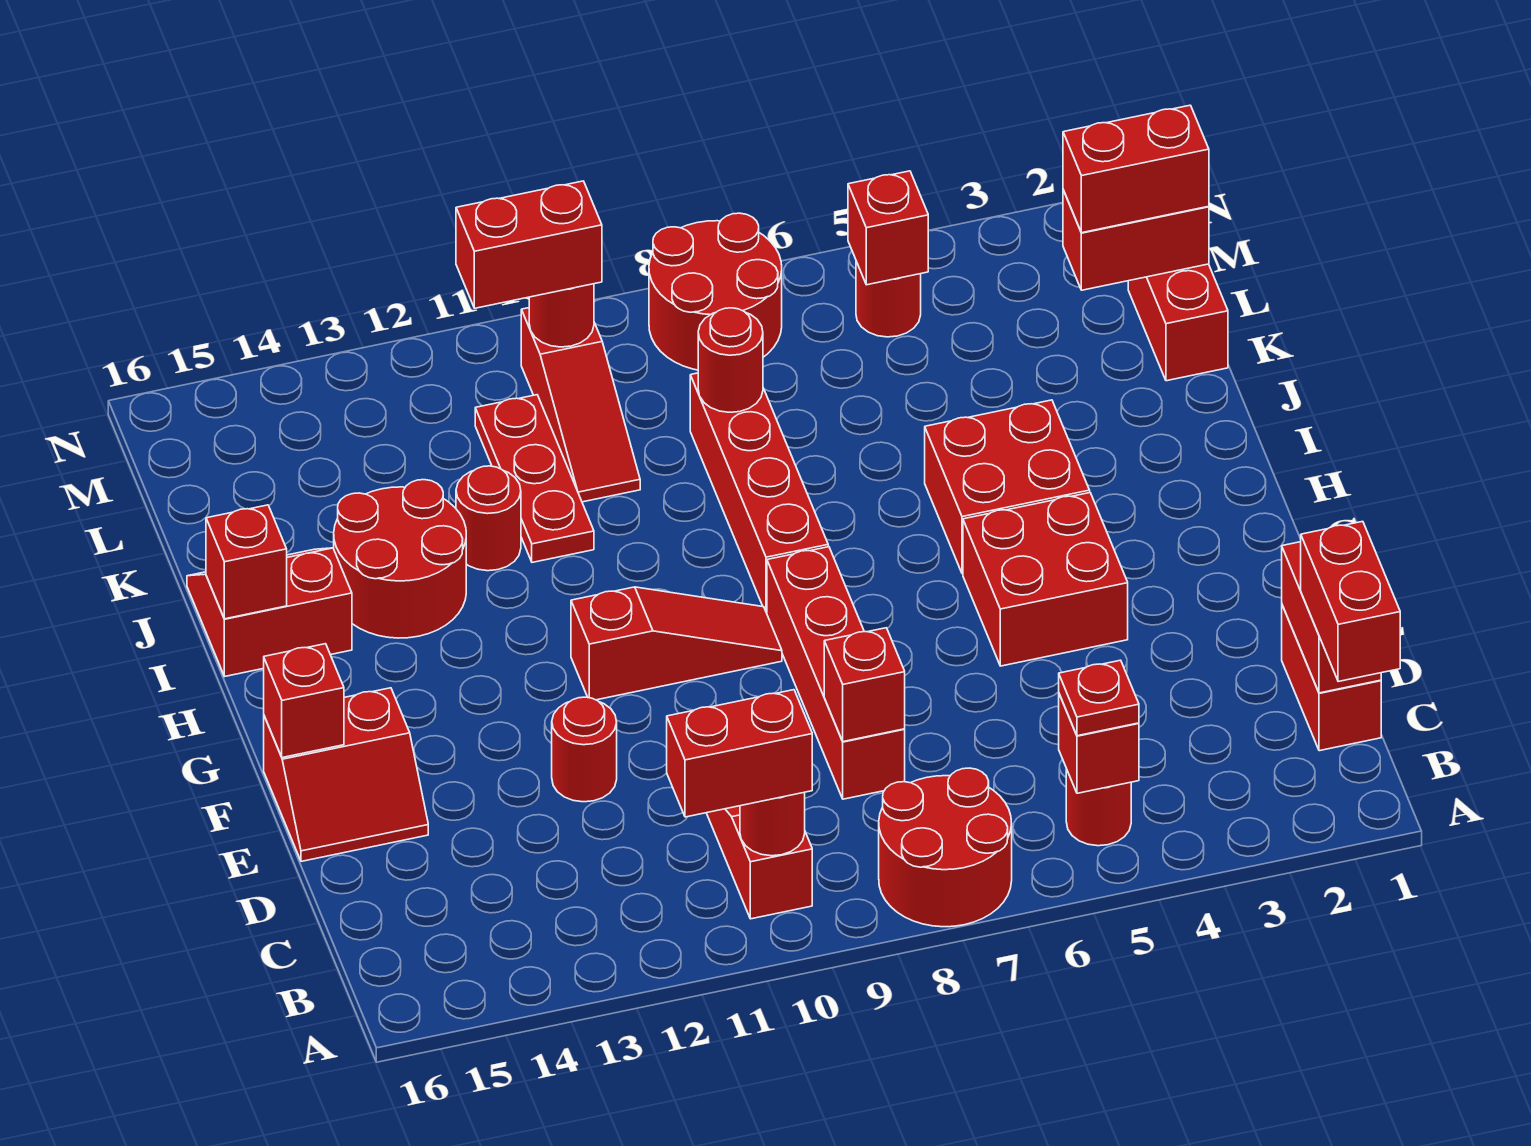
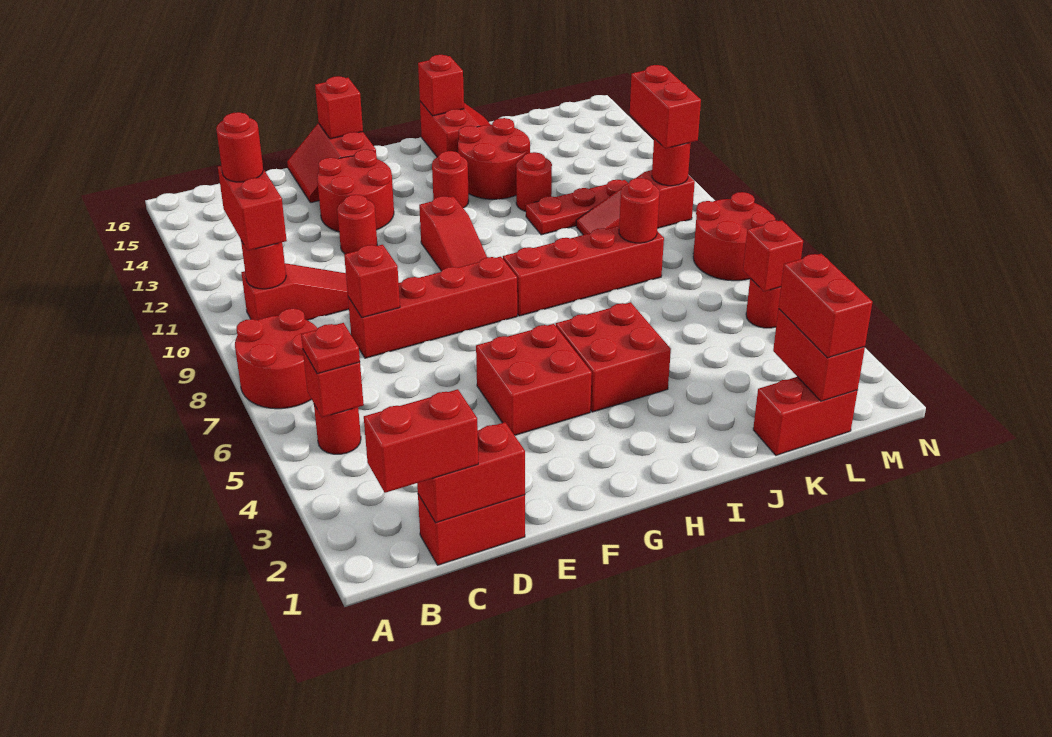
none -> red 1x1 round brick [216,112,263,182]
none -> red 2x2 round brick [317,149,394,232]
none -> red 1x1 round brick [432,151,469,208]

